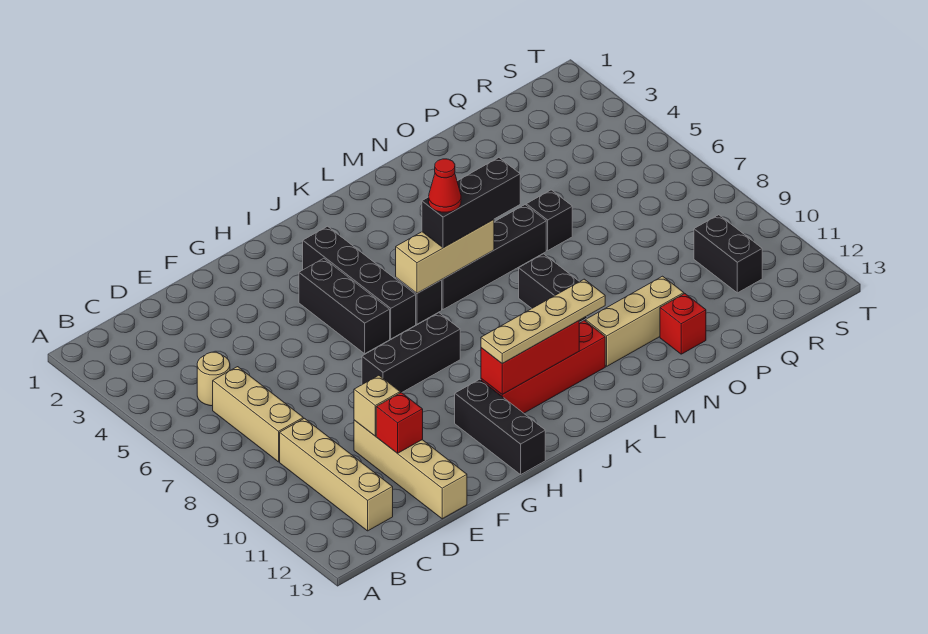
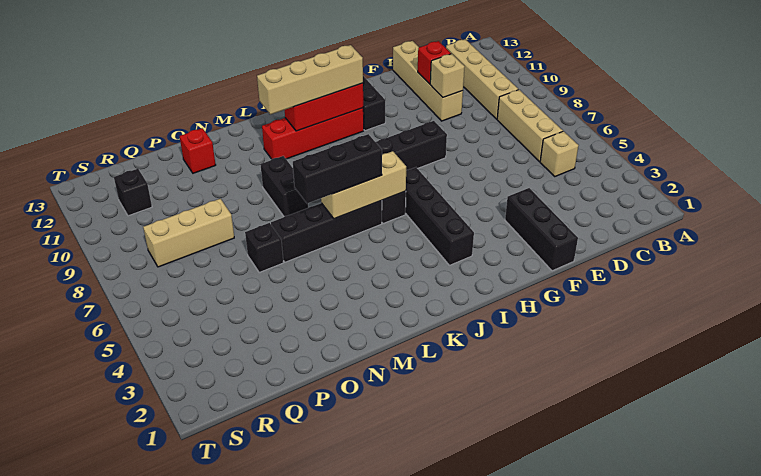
tan 1x1 round brick [197,352,230,406] -> tan 1x1 brick [540,131,578,176]
black 1x3 brick [299,258,390,354] -> black 1x3 brick moved to [505,188,578,271]
tan 1x4 plate [481,279,605,364] -> tan 1x4 brick [257,45,363,114]
red 1x1 cone [429,159,461,212] -> none
tan 1x3 brick [586,276,684,366] -> tan 1x3 brick moved to [143,199,234,267]
black 1x2 brick [694,215,762,293] -> black 1x1 brick [114,169,152,216]

